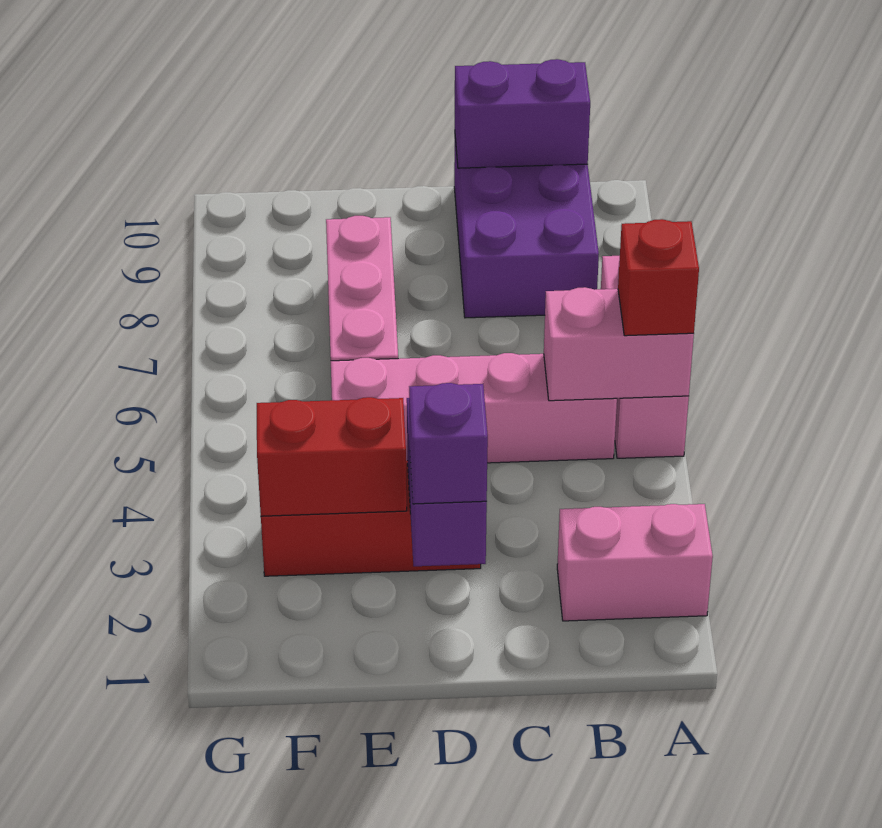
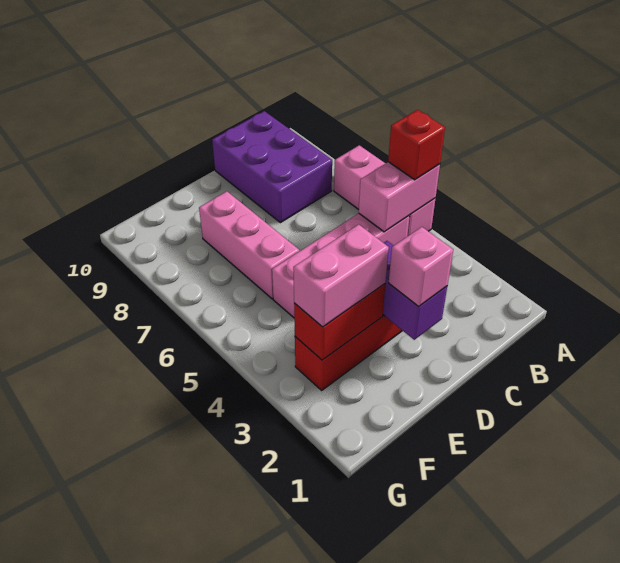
pink 1x2 brick [557,504,713,621] -> pink 1x2 brick moved to [293,224,389,327]
purple 1x2 brick [455,59,590,168] -> none
purple 1x1 brick [409,383,488,504] -> pink 1x1 brick [389,227,453,307]

